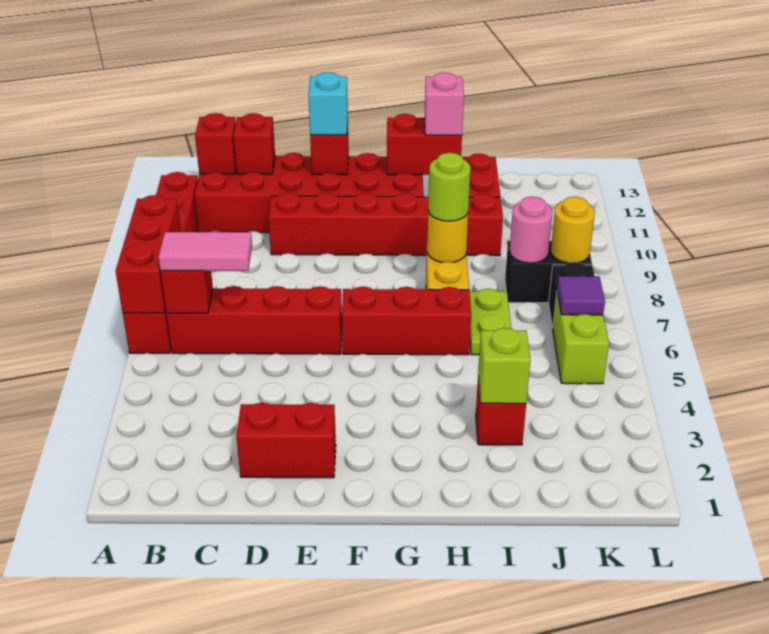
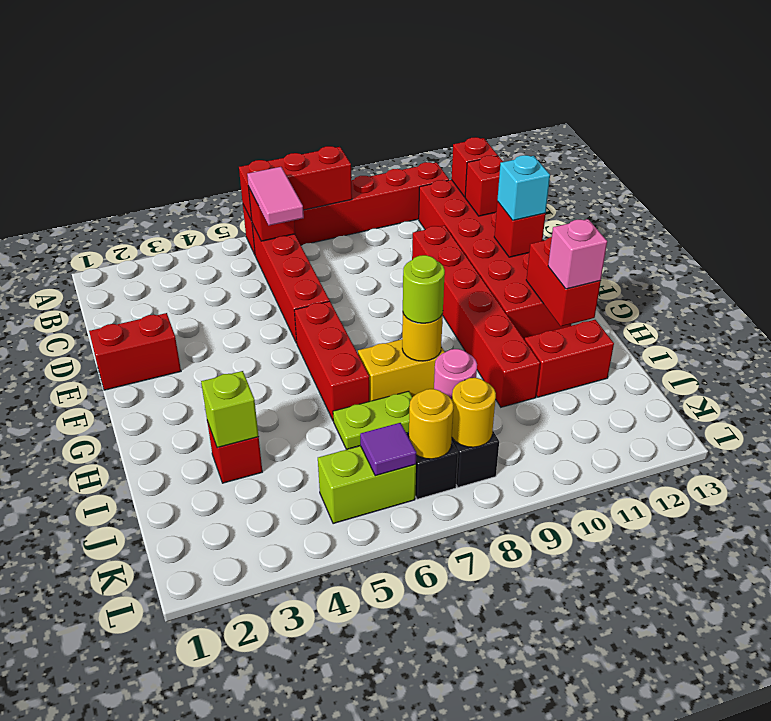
red 1x2 brick [236,403,336,478] -> red 1x2 brick turned to [89,313,181,390]
none -> yellow 1x1 round brick [409,389,454,459]

